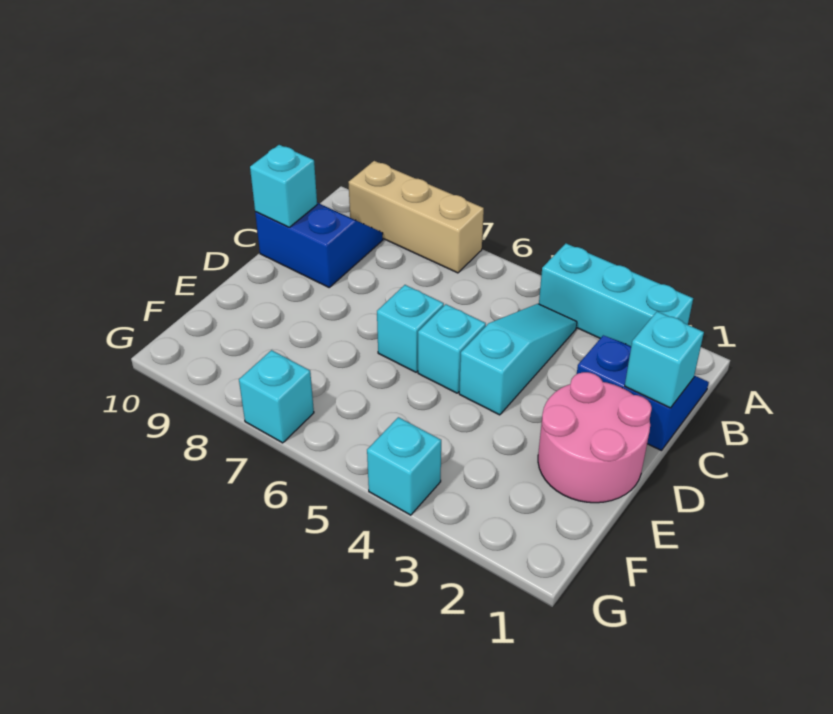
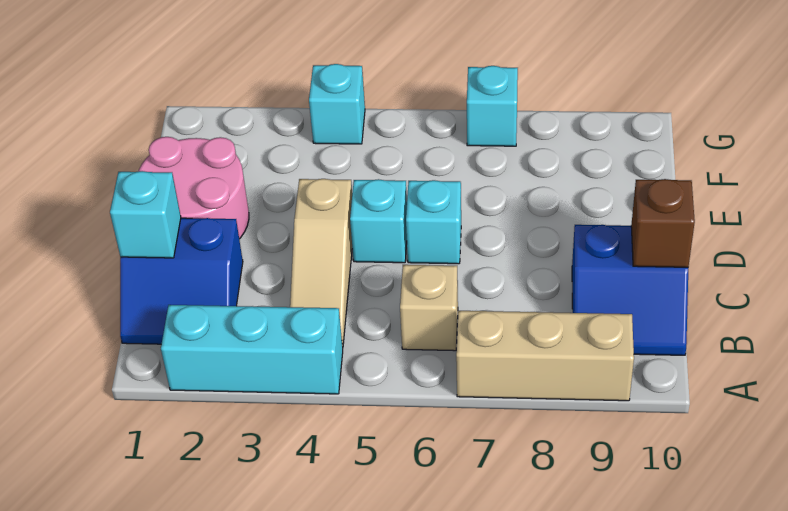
cyan 1x3 slope [459,304,577,415] -> tan 1x3 slope [290,179,352,347]
none -> tan 1x1 brick [400,265,458,351]
cyan 1x1 brick [250,145,317,227] -> brown 1x1 brick [631,179,695,267]

